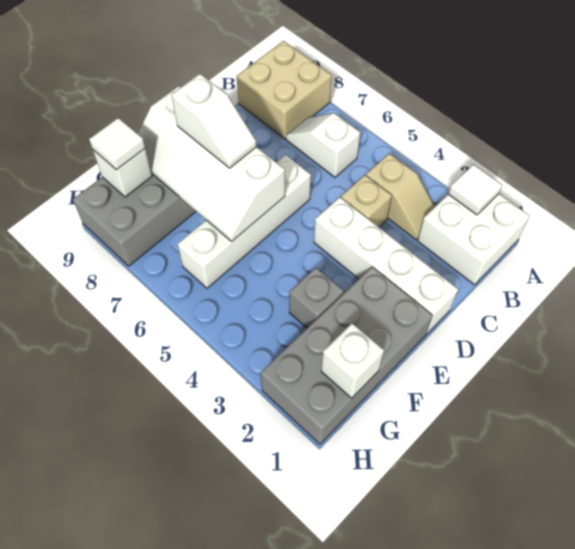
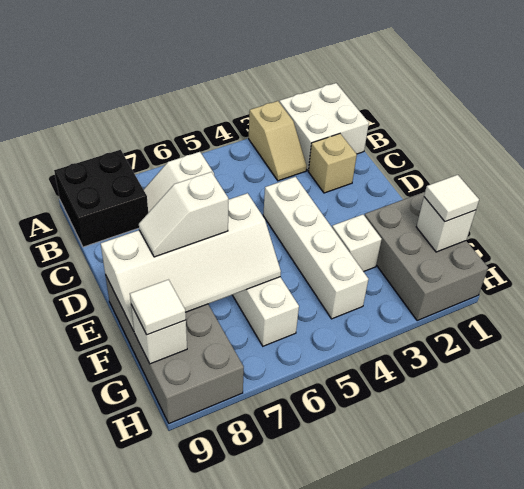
white 1x1 tile [448,165,502,215] -> white 1x1 tile moved to [424,175,479,222]
tan 2x2 brick [236,41,332,139] -> black 2x2 brick [54,150,148,247]
tan 1x2 slope [366,153,435,240] -> tan 1x2 slope turned to [249,101,307,181]
tan 1x1 brick [341,175,392,227] -> tan 1x1 brick moved to [308,134,357,193]
white 1x4 brick [314,197,458,334] -> white 1x4 brick turned to [263,177,368,319]
grey 2x4 brick [261,267,433,444] -> grey 2x3 brick [364,192,488,321]
white 1x2 slope [171,74,257,168] -> white 1x2 slope turned to [139,172,229,257]
grey 1x1 brick [289,268,344,328] -> white 1x1 brick [332,215,382,272]

